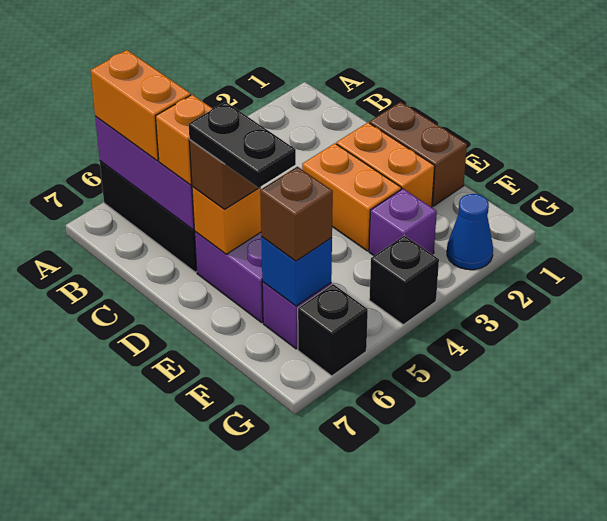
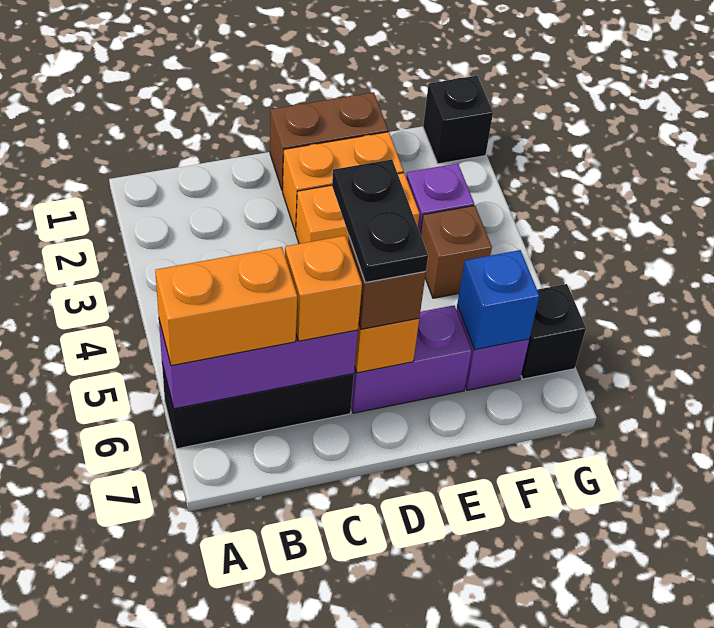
black 1x2 plate [189,102,296,188] -> black 1x2 plate turned to [332,159,428,283]
brown 1x1 brick [260,167,333,261] -> brown 1x1 brick moved to [420,206,492,298]
blue 1x1 cone [447,194,493,270] -> none
black 1x1 brick [369,236,439,325] -> black 1x1 brick moved to [423,76,493,164]

